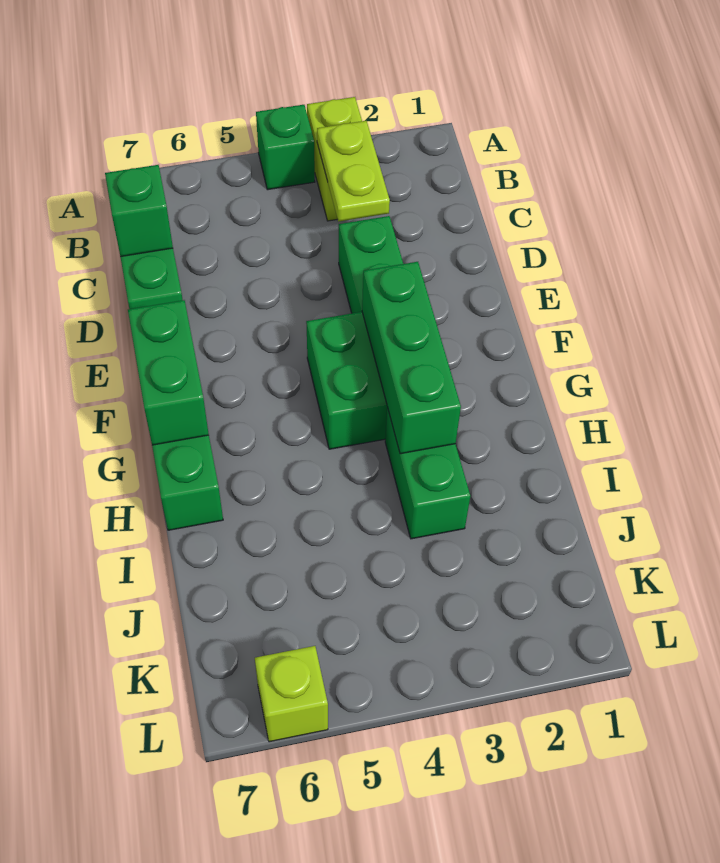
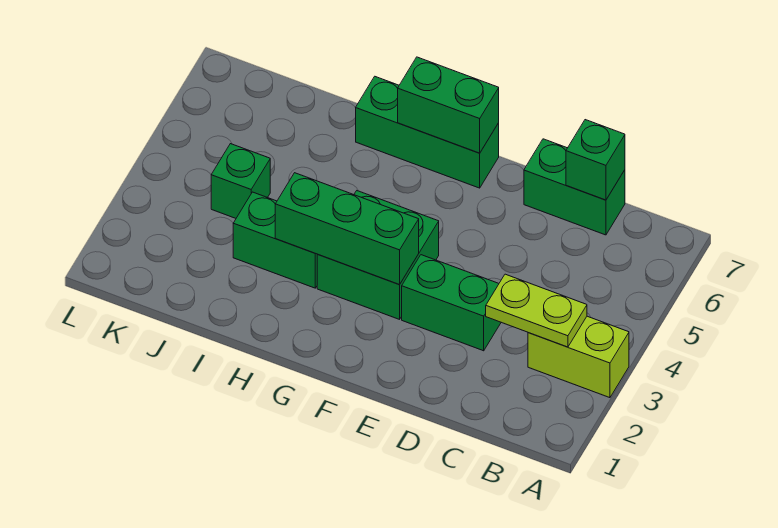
green 1x1 brick [256,105,315,190] -> green 1x1 brick moved to [211,144,270,218]
lime 1x1 brick [255,646,328,742] -> none

